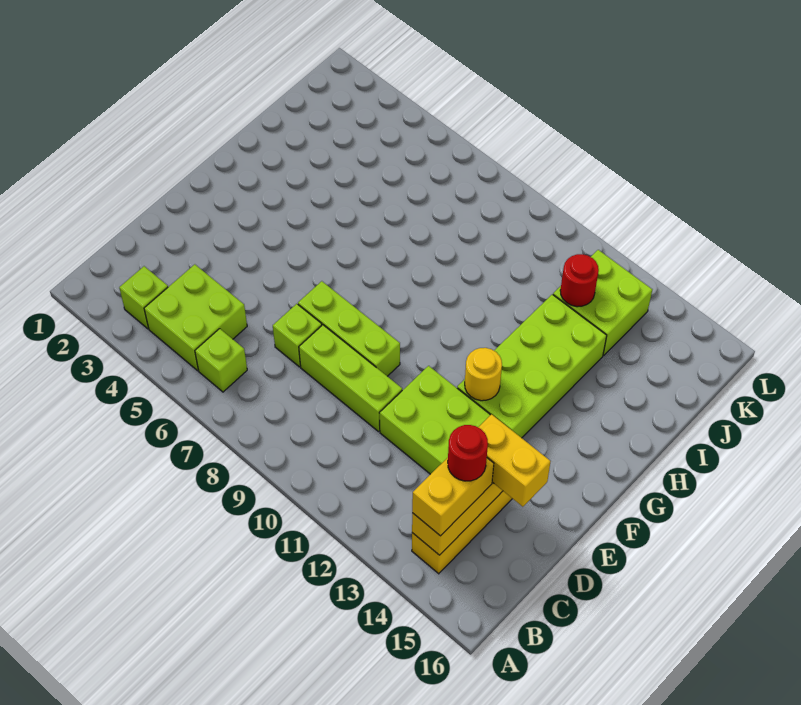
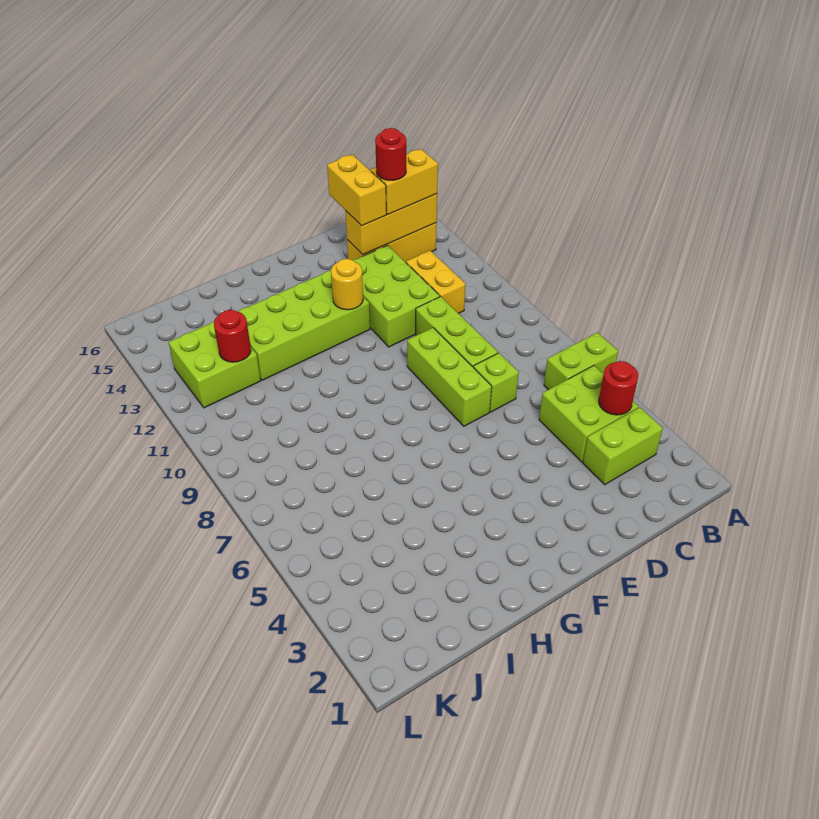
lime 1x1 brick [119,266,168,329] -> lime 1x2 brick [583,407,663,485]
none -> red 1x1 round brick [599,361,638,415]
lime 1x1 brick [195,329,247,392] -> lime 1x2 brick [544,332,618,390]
none -> yellow 1x2 brick [406,251,465,314]

